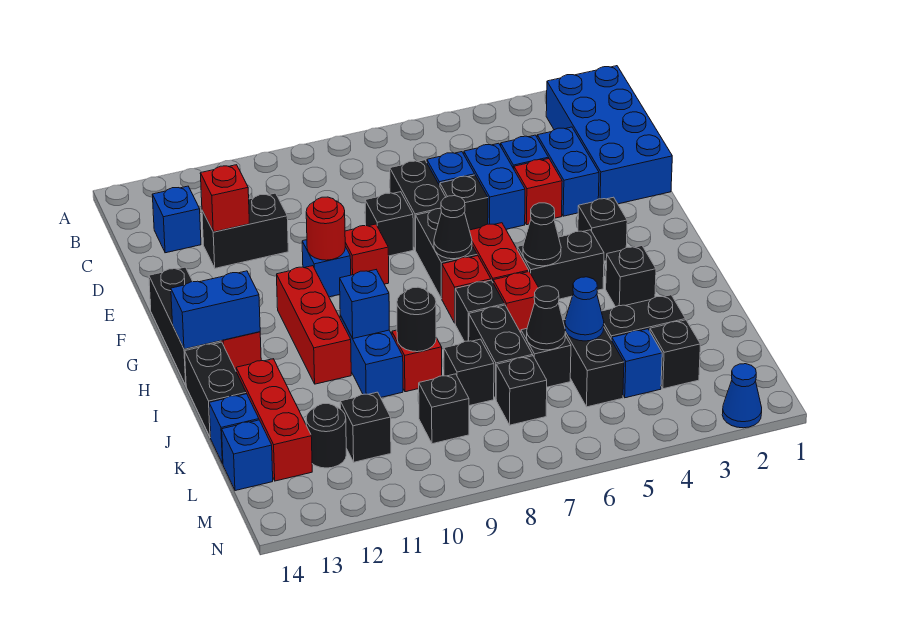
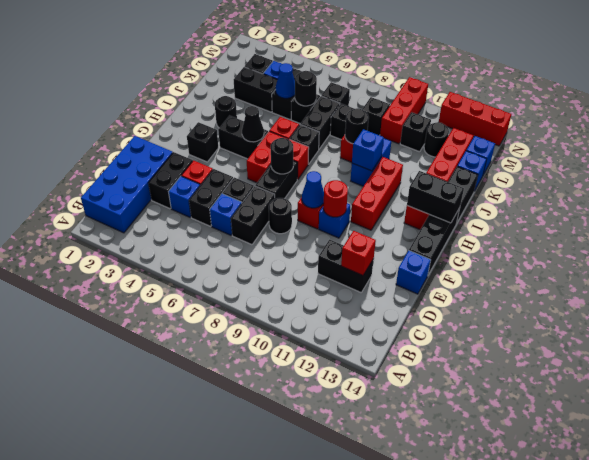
blue 1x1 brick [152,186,201,253] -> blue 1x1 brick moved to [396,251,431,294]
blue 1x2 brick [537,127,599,216] -> black 1x2 brick [148,152,193,209]
blue 1x2 brick [464,143,525,229] -> black 1x2 brick [189,169,233,226]
black 1x1 brick [365,192,413,256] -> black 1x1 round brick [269,198,292,234]
black 1x1 cone [434,196,472,259] -> black 1x1 round brick [271,138,293,174]
blue 1x2 brick [171,271,260,349] -> black 1x2 brick [407,171,464,223]
black 1x1 brick [606,246,656,307] -> black 1x1 round brick [215,96,237,128]
black 1x1 cone [527,286,566,350] -> black 1x1 round brick [295,71,317,106]
none -> red 1x3 brick [380,77,428,144]
blue 1x1 cone [722,364,762,428] -> blue 1x1 cone moved to [302,171,324,208]
none -> red 1x3 brick [439,92,511,146]

